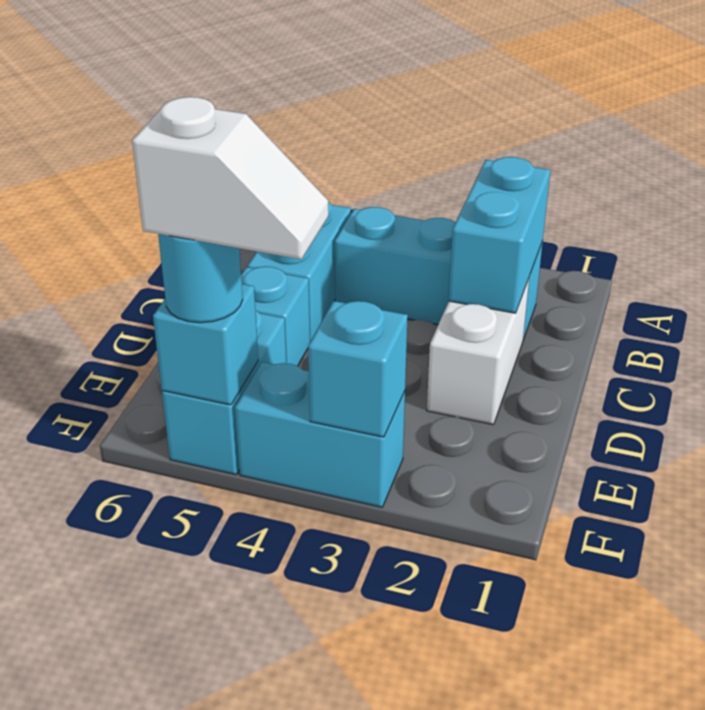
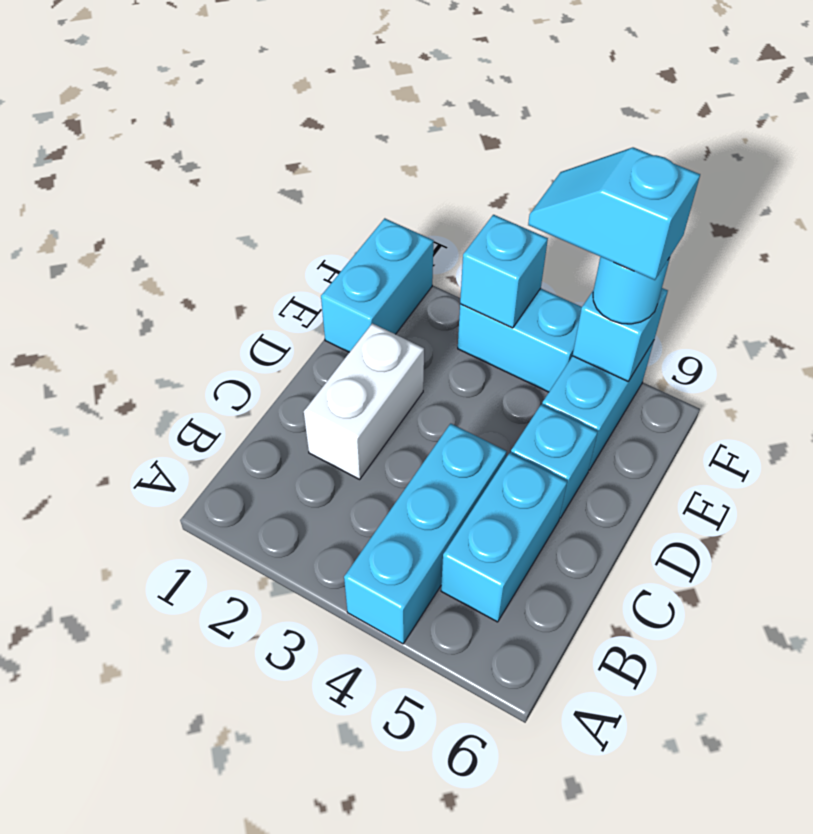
cyan 1x3 brick [335,207,543,340] -> cyan 1x3 brick turned to [344,424,507,644]
cyan 1x2 brick [449,157,550,313] -> cyan 1x2 brick moved to [321,218,434,352]
white 1x2 slope [132,97,329,259] -> cyan 1x2 slope [528,147,700,280]

